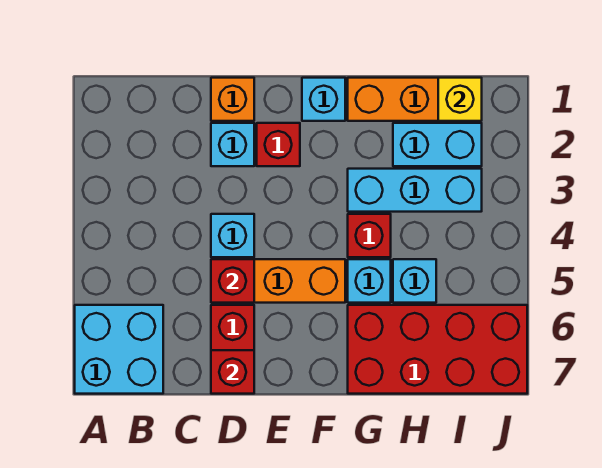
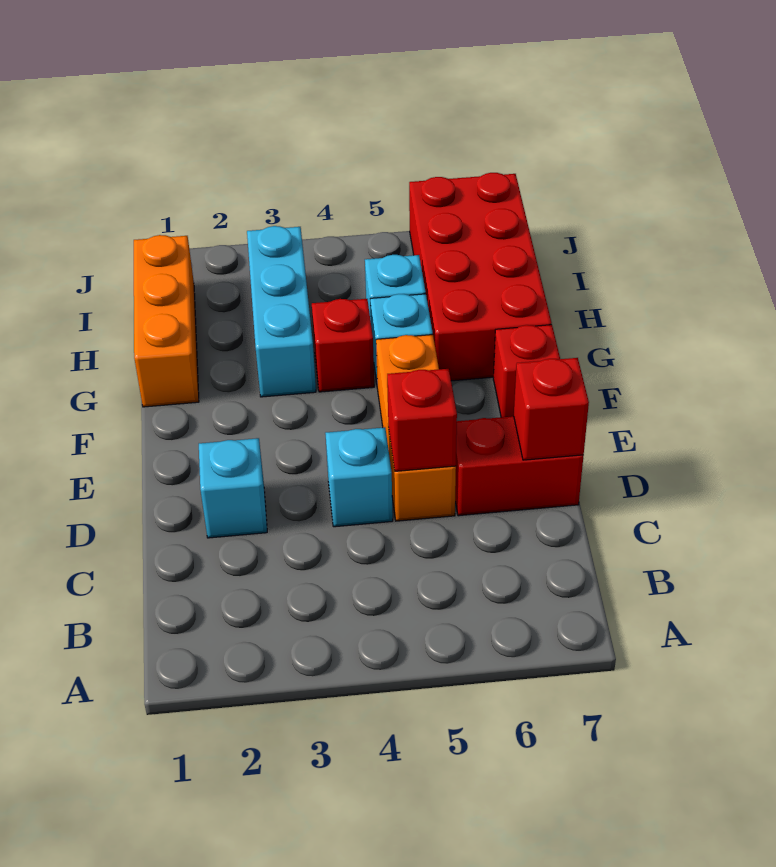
cyan 2x2 brick [75,305,163,394] -> none
orange 1x1 brick [211,78,254,121] -> none
red 1x1 brick [257,123,300,166] -> red 1x1 brick moved to [493,325,560,417]
cyan 1x1 brick [302,78,345,121] -> none
cyan 1x2 brick [393,123,482,166] -> none
yellow 1x1 brick [438,78,482,121] -> none

